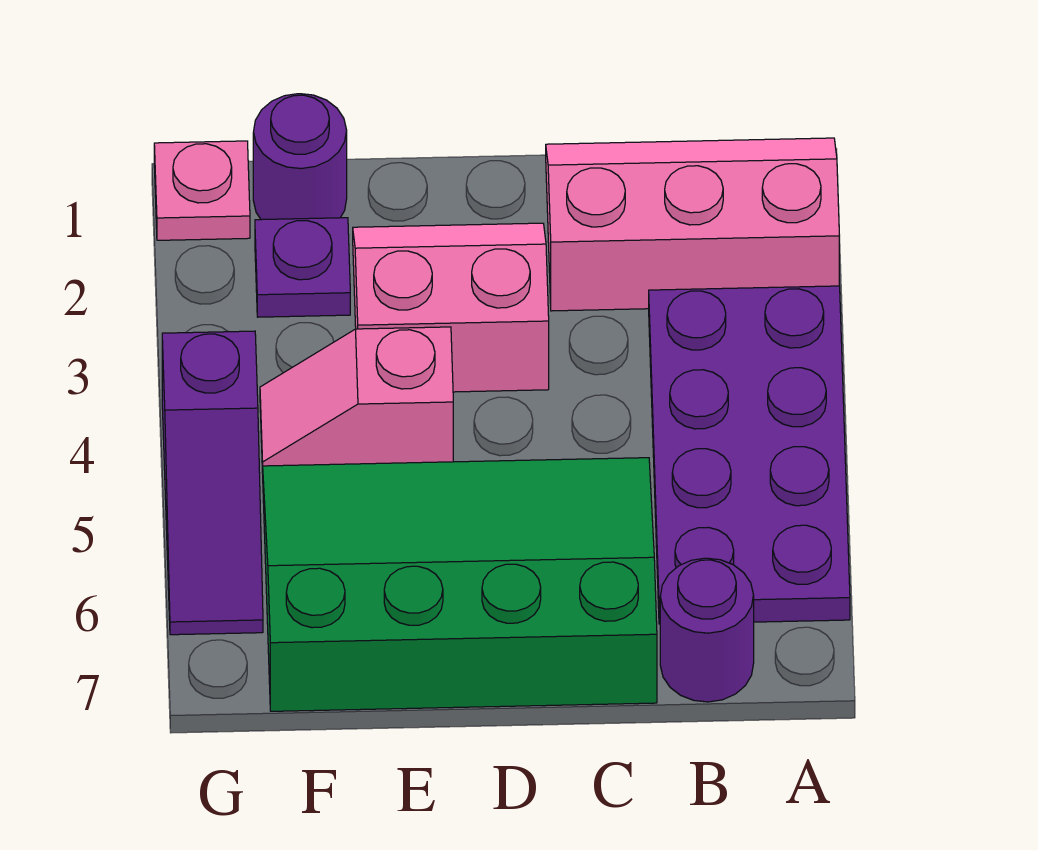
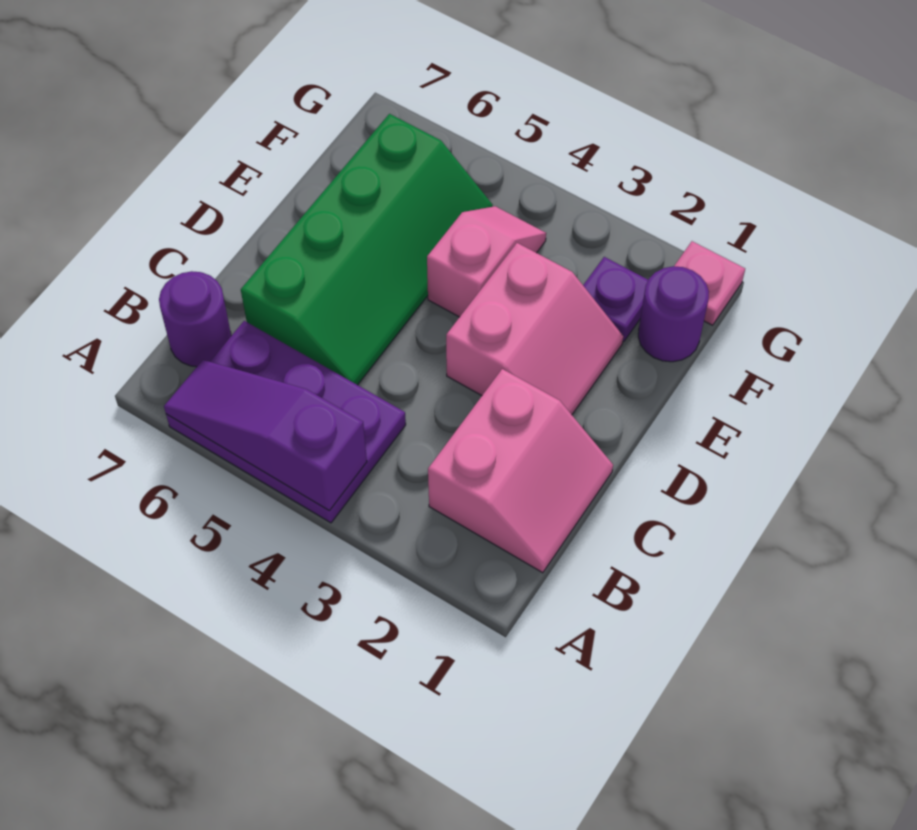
pink 2x3 slope [546,138,839,311] -> pink 2x2 slope [428,369,613,573]
purple 2x4 plate [649,286,850,624] -> purple 2x3 plate [166,321,406,523]
green 3x4 slope [263,458,657,711] -> green 2x4 slope [241,114,493,385]
purple 1x3 slope [162,331,263,635] -> purple 1x3 slope moved to [164,360,367,511]

